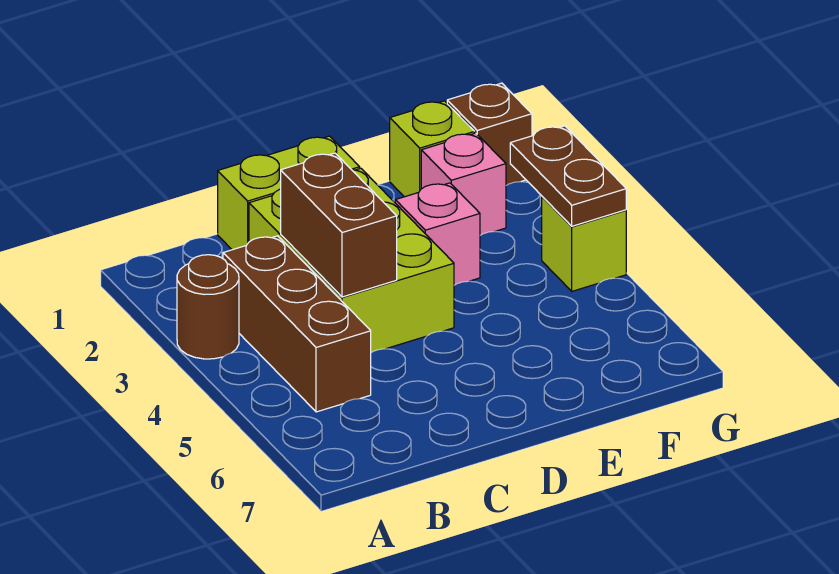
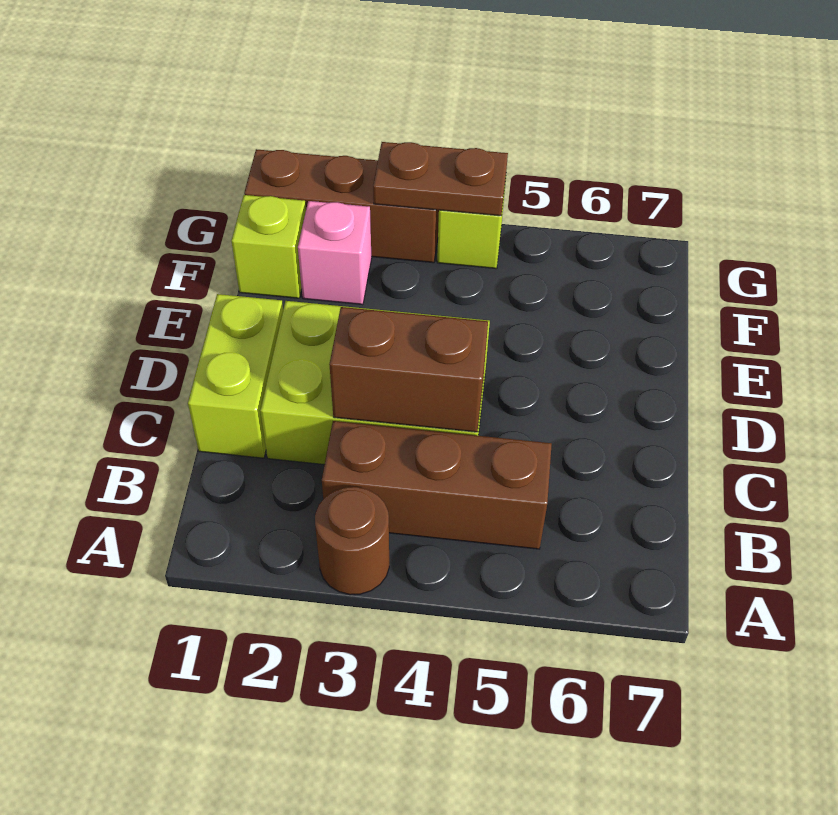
pink 1x1 brick [395,183,480,285] -> none
brown 1x1 brick [447,83,532,185] -> brown 1x3 brick [244,149,439,263]

